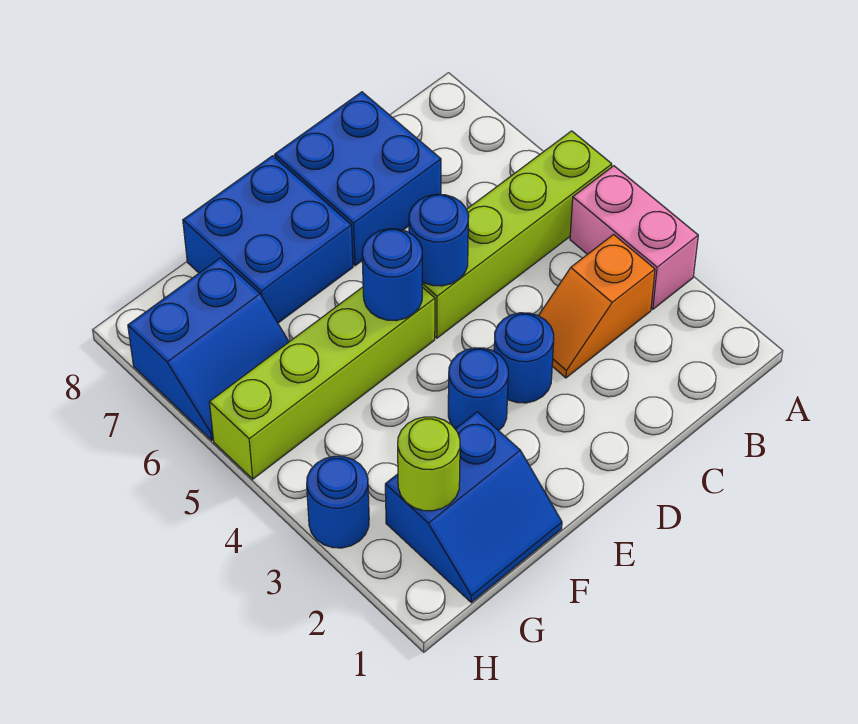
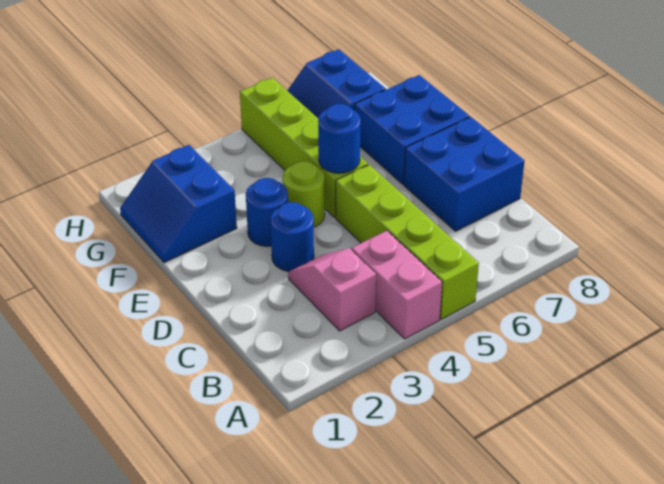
pink 1x2 brick [570,166,698,309] -> pink 1x2 brick turned to [352,231,442,339]
orange 1x2 slope [539,235,655,378] -> pink 1x2 slope [288,248,376,331]
blue 1x1 round brick [409,194,469,286] -> none
lime 1x1 round brick [398,417,460,511] -> lime 1x1 round brick moved to [283,161,325,227]
blue 1x1 round brick [307,456,369,548] -> none

